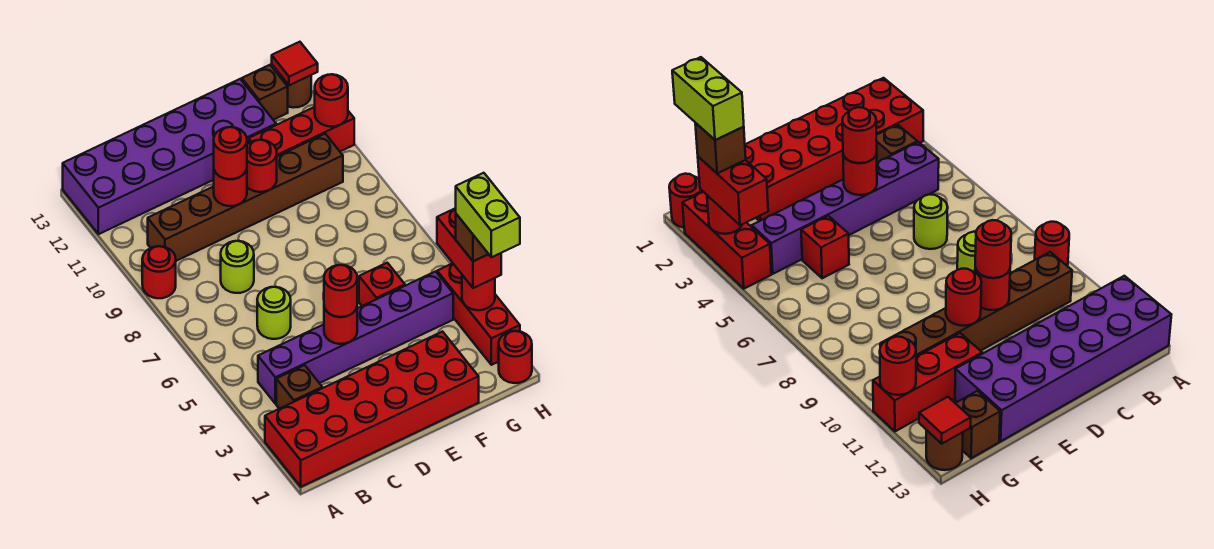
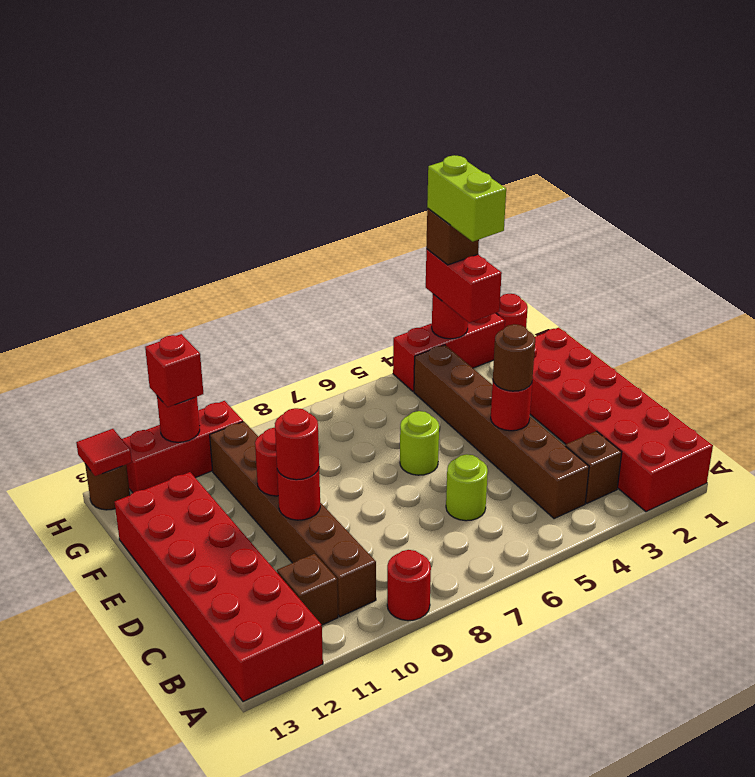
purple 2x6 brick [63,79,276,234] -> red 2x6 brick [115,472,323,702]
purple 1x6 brick [258,271,453,404] -> brown 1x6 brick [414,345,589,519]
lime 1x1 round brick [221,241,254,293] -> lime 1x1 round brick moved to [400,411,439,475]
red 1x1 round brick [324,265,357,317] -> brown 1x1 round brick [493,324,535,391]
red 1x1 brick [359,263,405,306] -> red 1x1 brick moved to [145,334,203,407]
red 1x3 brick [249,107,354,156] -> red 1x3 brick turned to [122,401,243,493]
brown 1x1 brick [242,65,288,120] -> brown 1x1 brick moved to [277,554,338,625]
lime 1x2 brick [456,173,520,257] -> lime 1x2 brick turned to [427,155,506,241]
red 1x2 brick [437,208,501,288] -> red 1x2 brick turned to [426,249,502,323]

